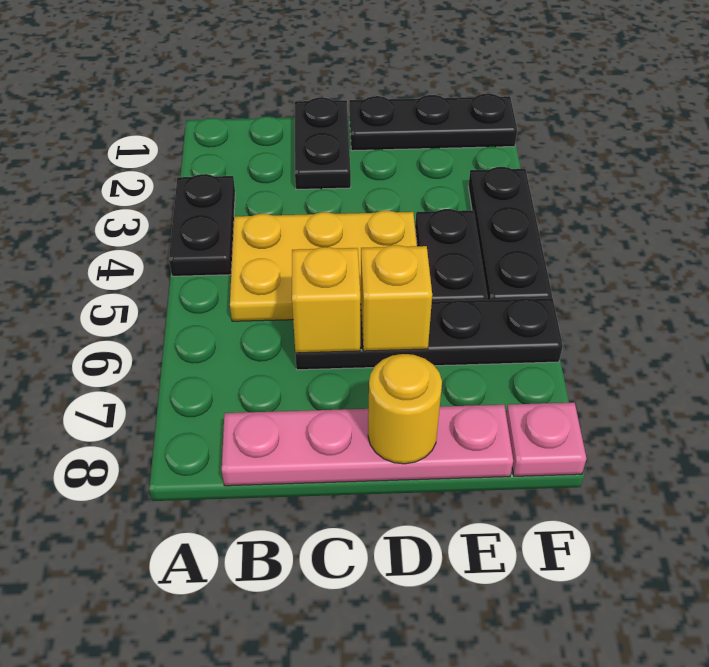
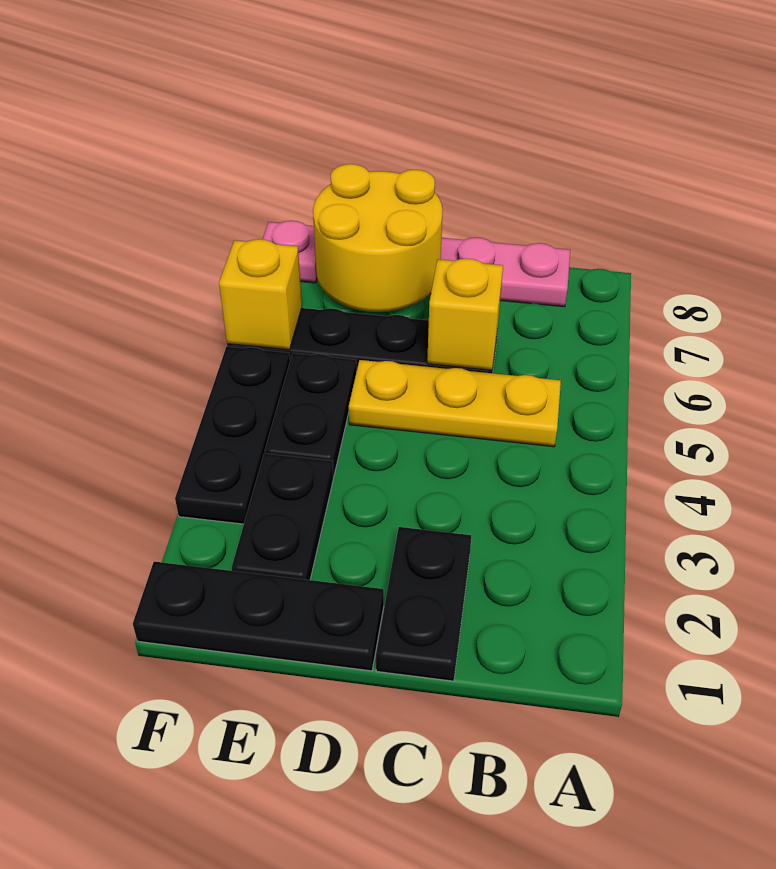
black 1x2 plate [169,174,235,276] -> black 1x2 plate moved to [232,453,333,580]
yellow 2x3 plate [230,211,417,321] -> yellow 1x3 plate [349,360,561,447]
yellow 1x1 brick [360,245,432,351] -> yellow 1x1 brick moved to [219,239,302,350]
yellow 1x1 round brick [368,354,442,464] -> yellow 2x2 round brick [313,164,443,312]

